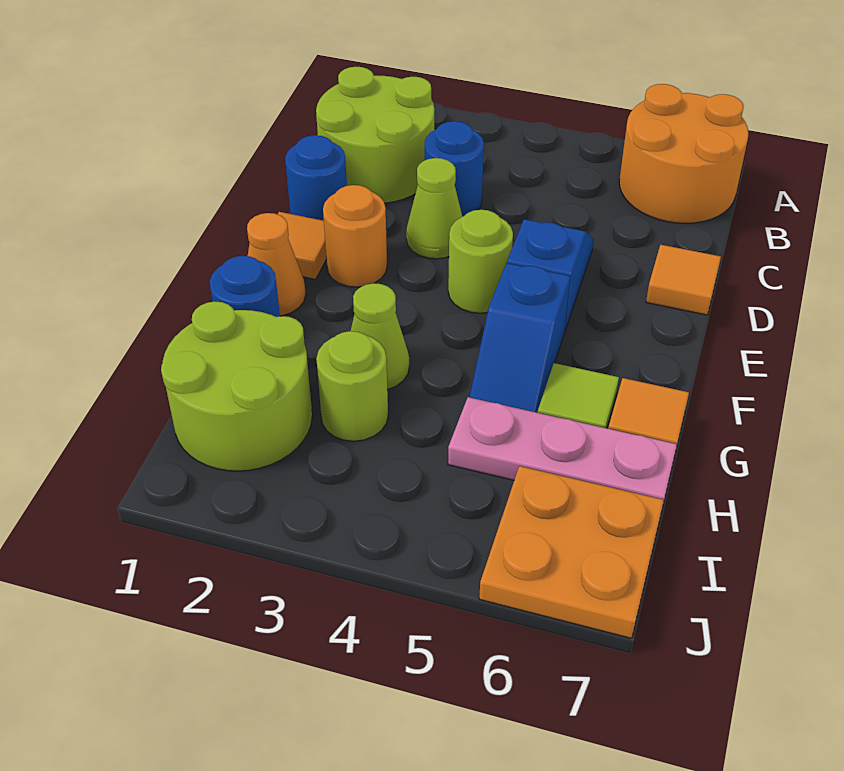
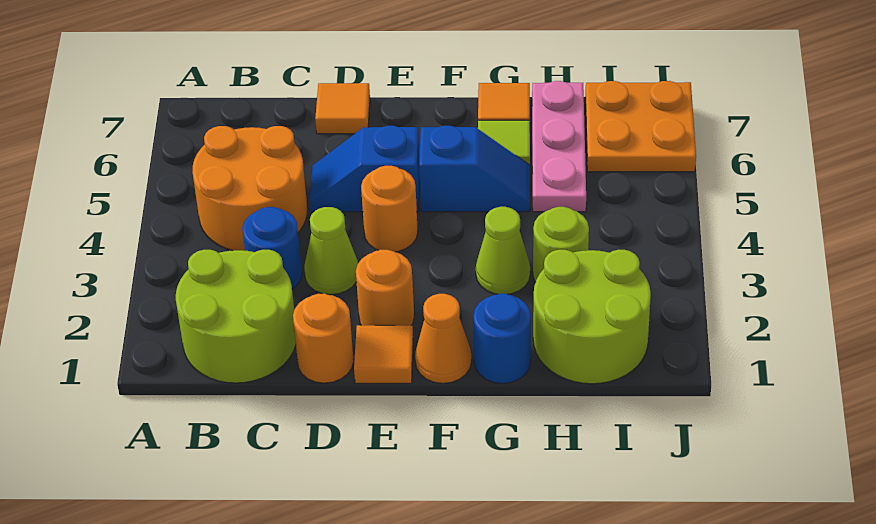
orange 2x2 round brick [619,84,748,223] -> orange 2x2 round brick moved to [193,126,307,251]
blue 1x1 round brick [285,135,347,221] -> orange 1x1 round brick [293,294,354,383]
lime 1x1 round brick [448,210,513,313] -> orange 1x1 round brick [361,166,418,252]

